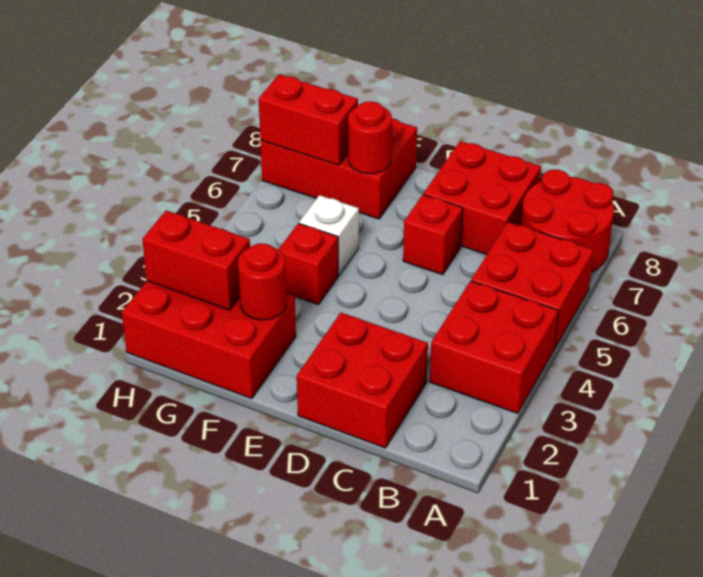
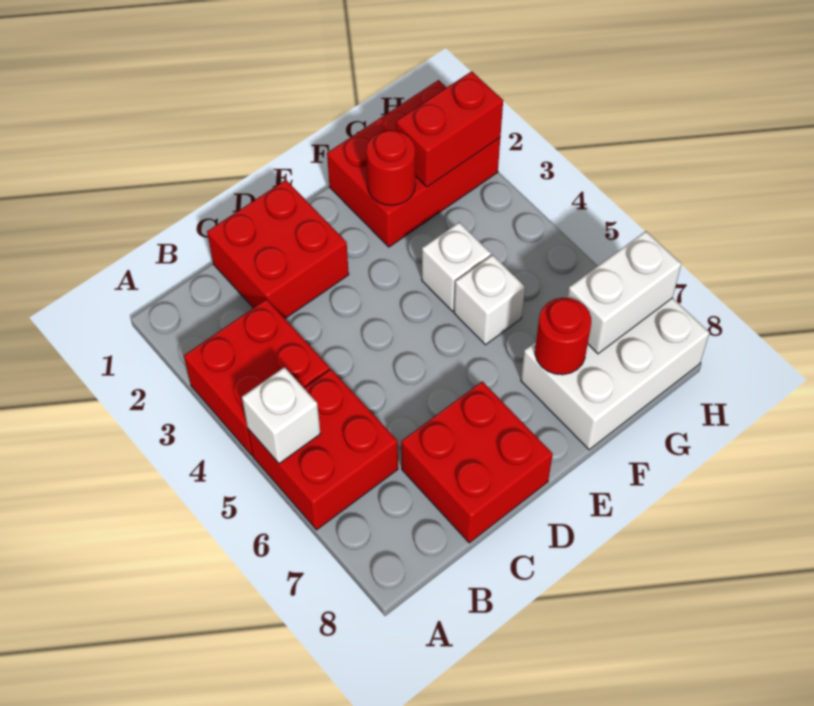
none -> white 1x1 brick [242,367,321,464]
red 2x2 round brick [521,169,614,273] -> none
red 1x1 brick [403,195,463,275] -> none
red 1x1 brick [278,223,338,305] -> white 1x1 brick [422,222,491,311]
red 2x3 brick [260,118,417,219] -> white 2x3 brick [521,298,710,450]
red 1x2 brick [259,74,358,165] -> white 1x2 brick [567,231,681,354]

